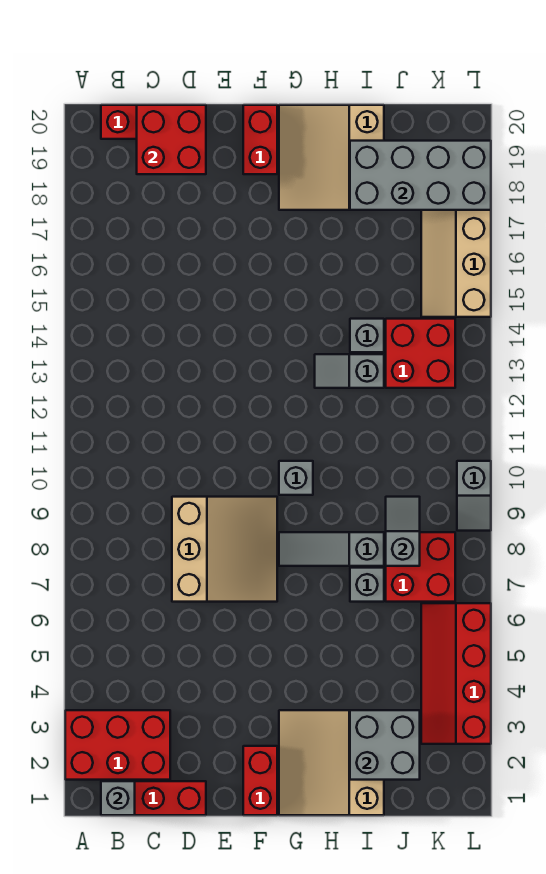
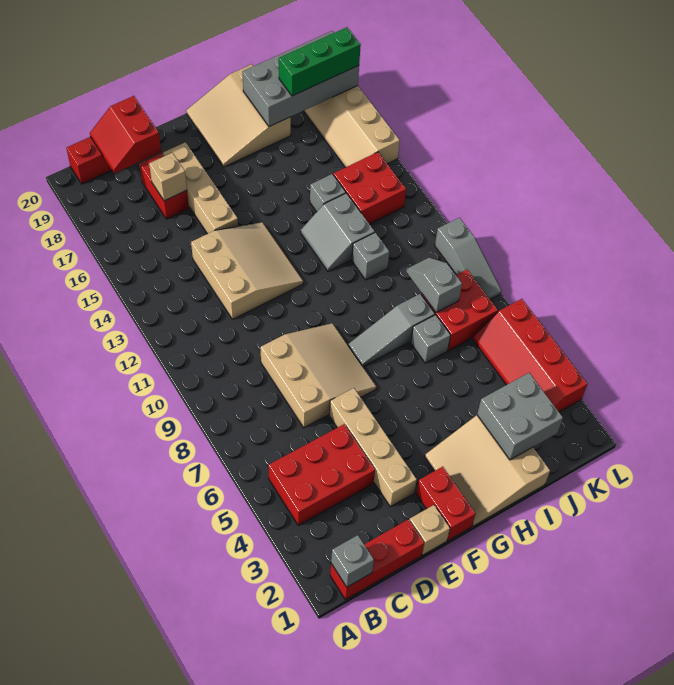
red 2x3 brick [65,710,170,780] -> red 2x3 brick moved to [268,424,375,525]
red 2x2 brick [137,105,206,174] -> red 2x2 slope [90,96,161,173]
none -> tan 3x3 slope [191,222,303,319]
none -> tan 1x1 brick [149,153,187,201]
none -> tan 1x1 brick [409,505,450,555]
none -> tan 1x4 brick [329,388,417,507]
none -> tan 1x4 brick [163,142,238,234]
red 1x2 brick [243,105,277,174] -> red 1x2 brick moved to [139,153,189,219]
grey 1x1 brick [279,461,313,495] -> grey 1x1 brick moved to [352,233,389,280]
grey 1x2 slope [315,354,384,388] -> grey 2x2 slope [301,193,375,271]
none -> green 1x3 brick [279,27,361,96]
grey 1x2 slope [457,461,491,531] -> grey 1x3 slope [435,218,502,299]

